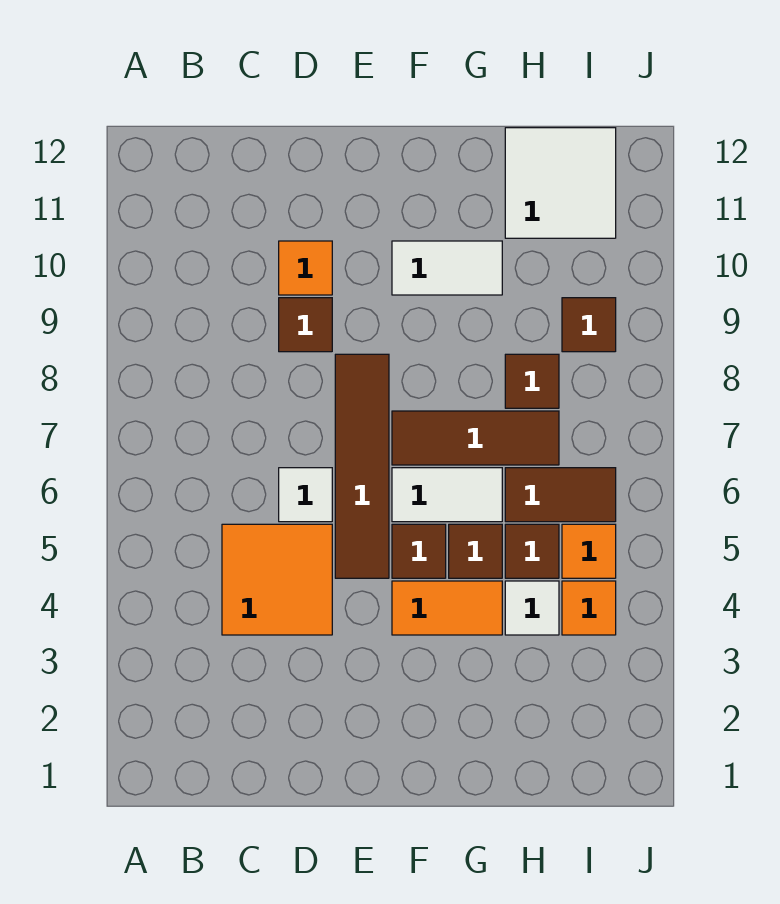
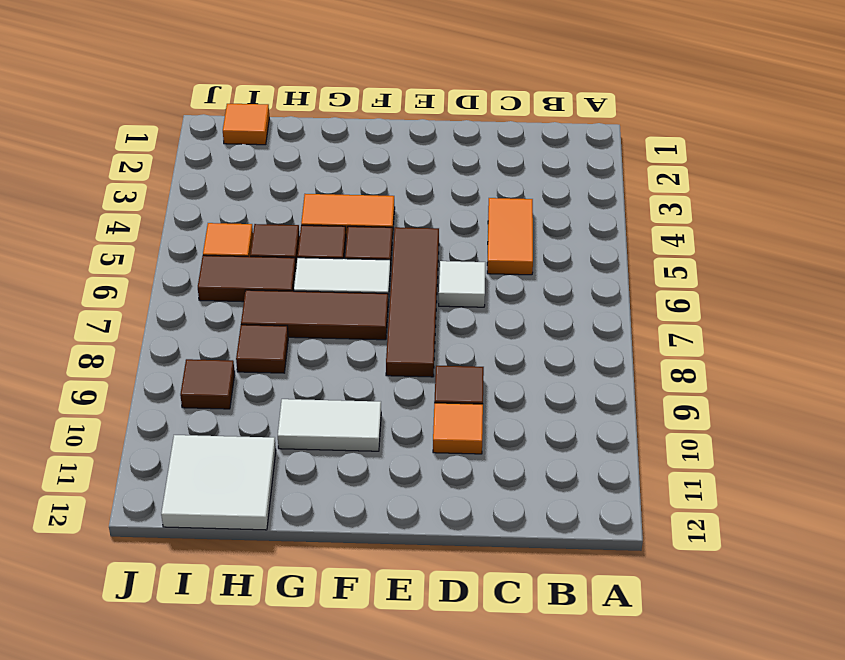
orange 2x2 tile [222,524,332,635] -> orange 1x2 tile [487,198,533,275]
white 1x1 tile [505,581,559,635] -> none
orange 1x1 tile [562,581,616,635] -> orange 1x1 tile moved to [223,104,269,145]

